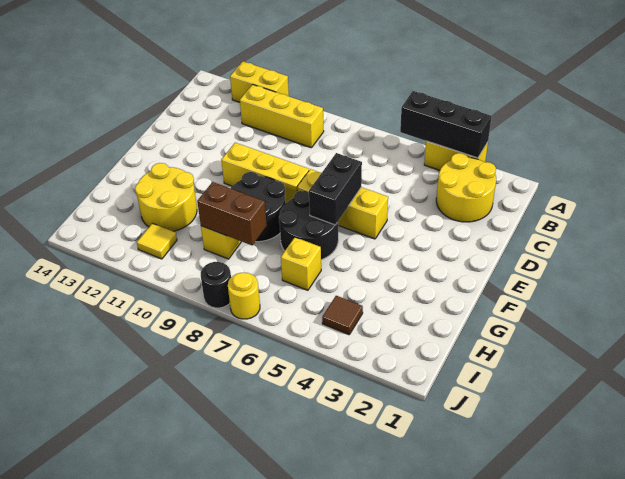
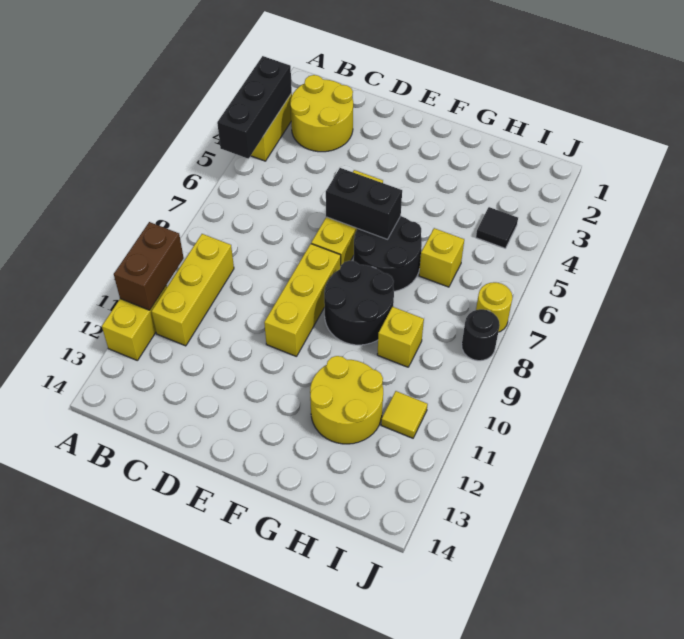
brown 1x2 brick [197,182,267,245] -> brown 1x2 brick moved to [114,222,184,310]
brown 1x1 tile [322,296,363,335] -> black 1x1 tile [476,207,518,248]

